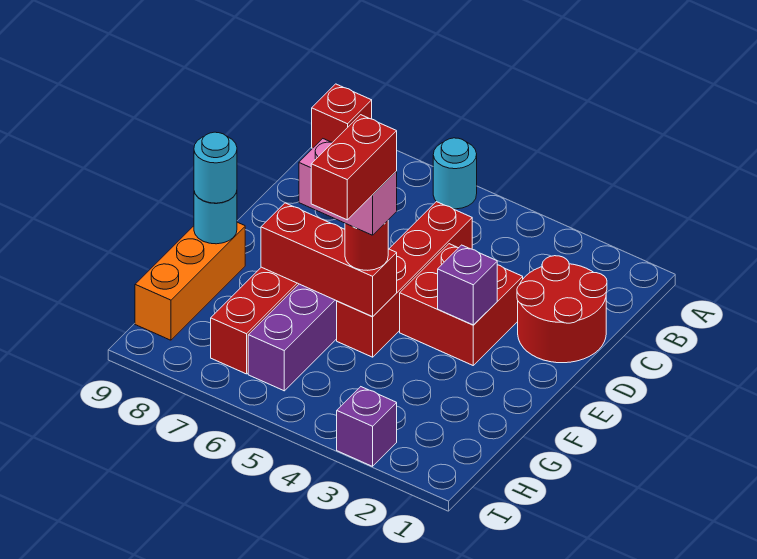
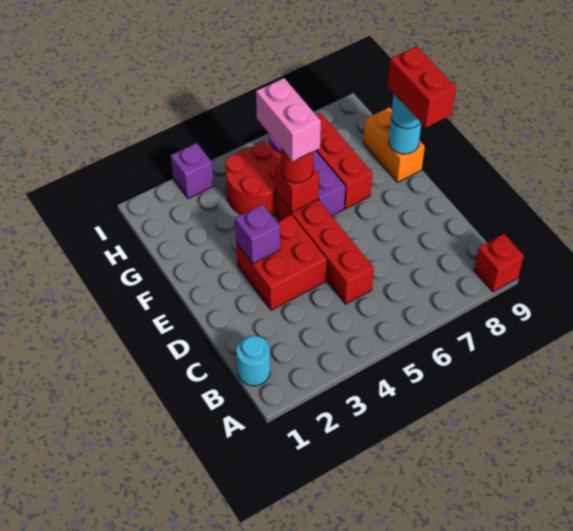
cyan 1x1 round brick [433,138,477,209] -> cyan 1x1 round brick moved to [236,336,270,386]
red 2x2 round brick [517,256,607,363] -> red 2x2 round brick moved to [225,142,281,216]
red 1x3 brick [261,203,397,317] -> red 1x1 brick [275,164,319,212]
pink 1x2 brick [299,139,397,235] -> pink 1x2 brick turned to [256,78,321,161]
red 1x2 brick [311,115,397,220] -> red 1x2 brick moved to [388,46,456,127]
orange 1x3 brick [135,222,245,340] -> orange 1x2 brick [363,107,425,182]

